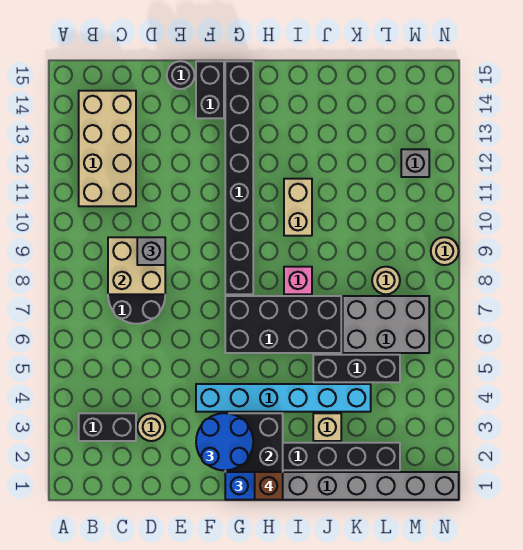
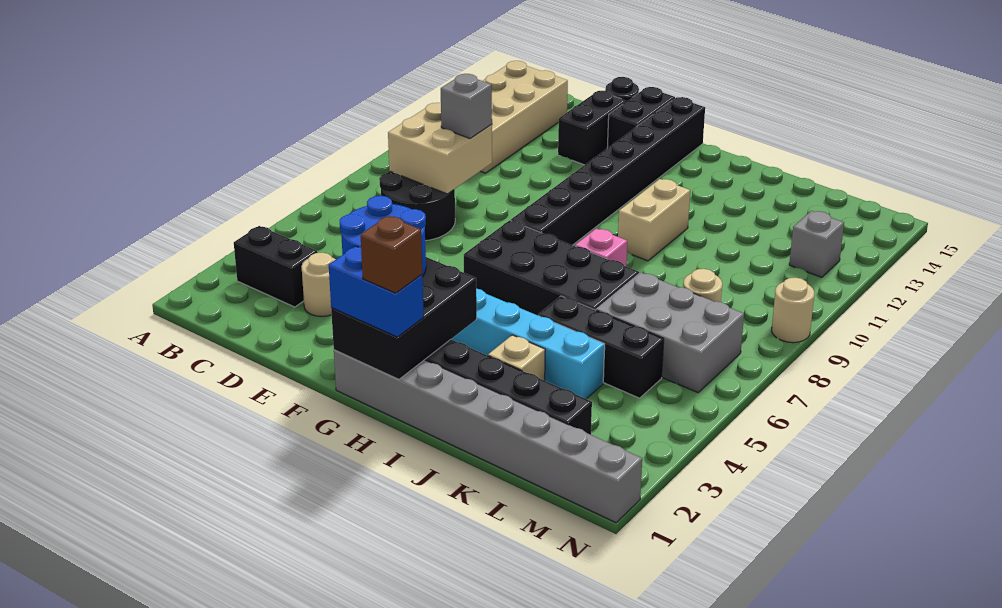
none -> black 1x2 brick [558,91,626,165]

